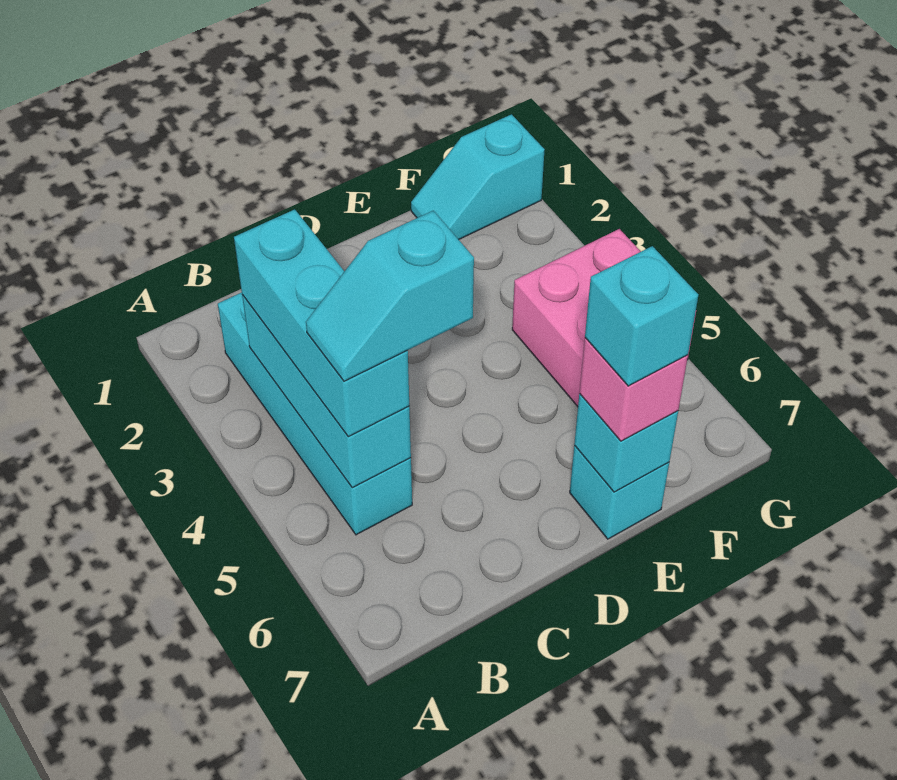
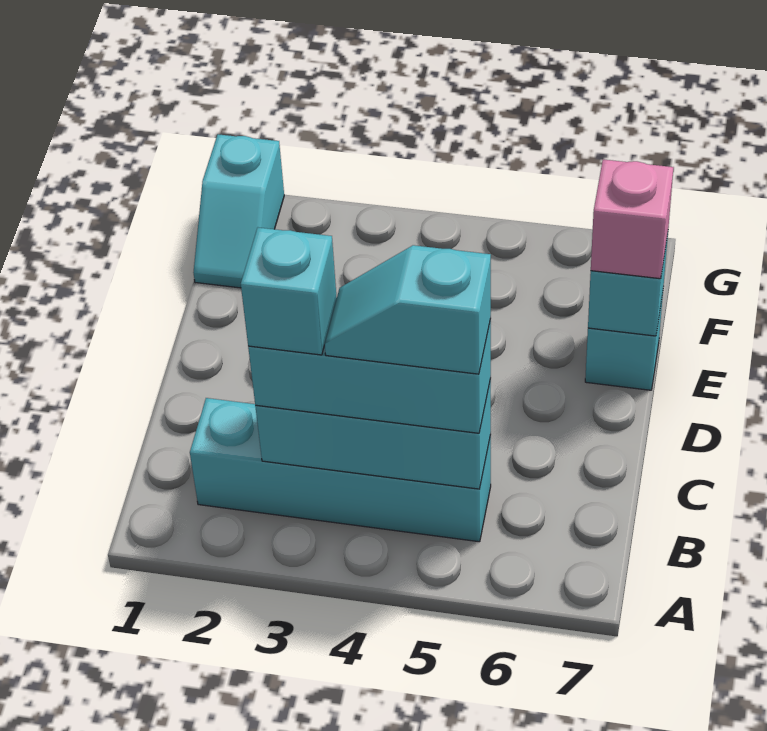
cyan 1x2 slope [306,211,474,381] -> cyan 1x2 slope turned to [325,245,491,374]
cyan 1x1 brick [585,246,698,386] -> cyan 1x1 brick moved to [241,228,337,355]
pink 2x2 brick [512,229,696,407] -> none

